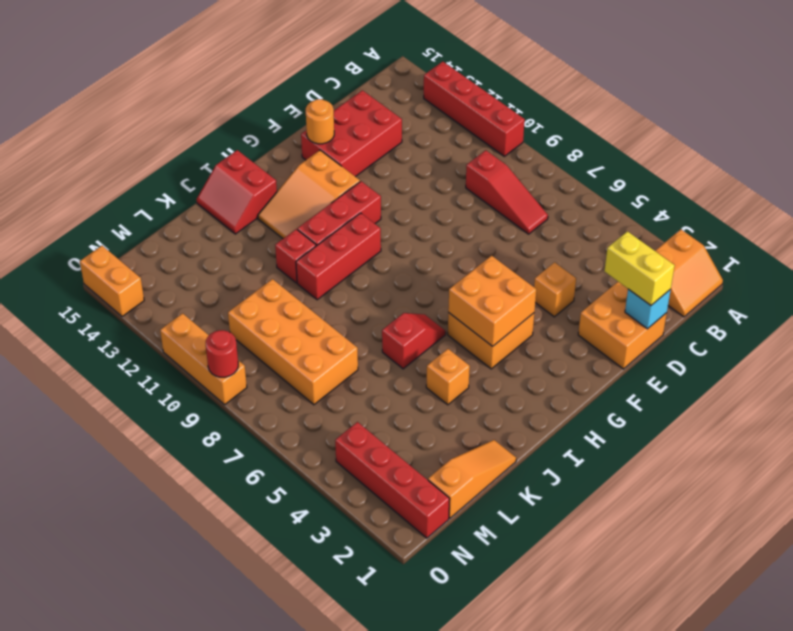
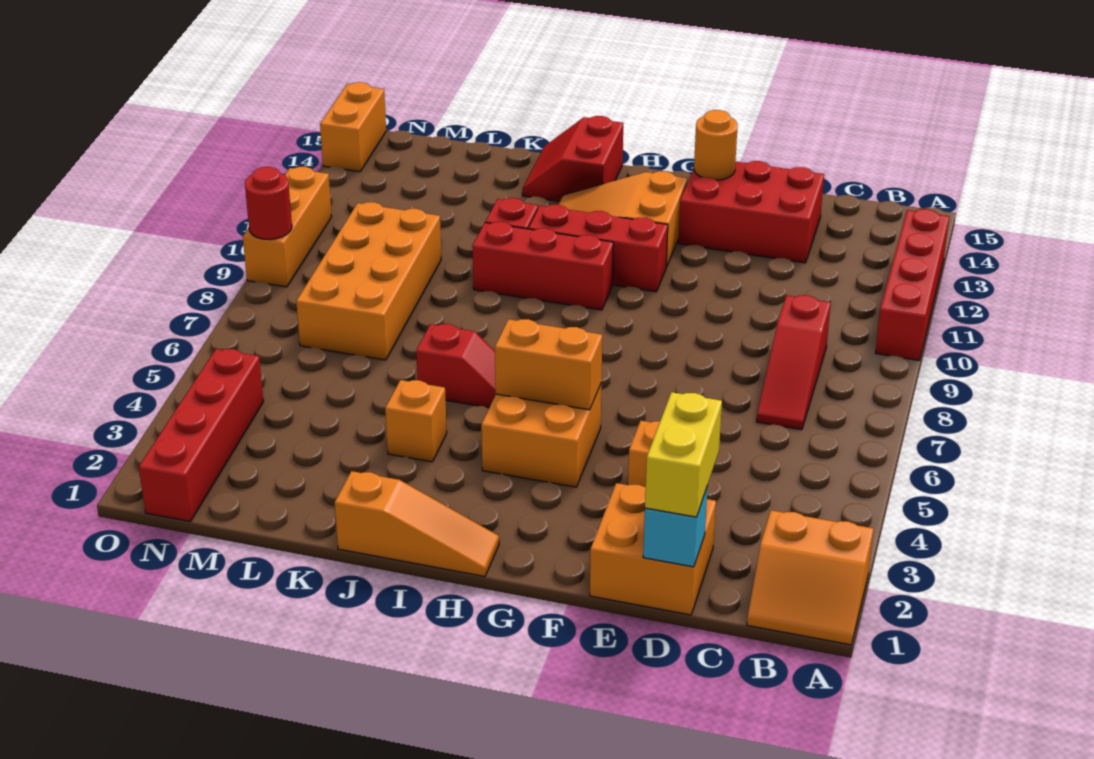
orange 2x2 brick [448,256,536,346] -> orange 1x2 brick [495,319,602,410]
orange 1x3 slope [428,440,516,518] -> orange 1x3 slope moved to [335,471,499,577]

